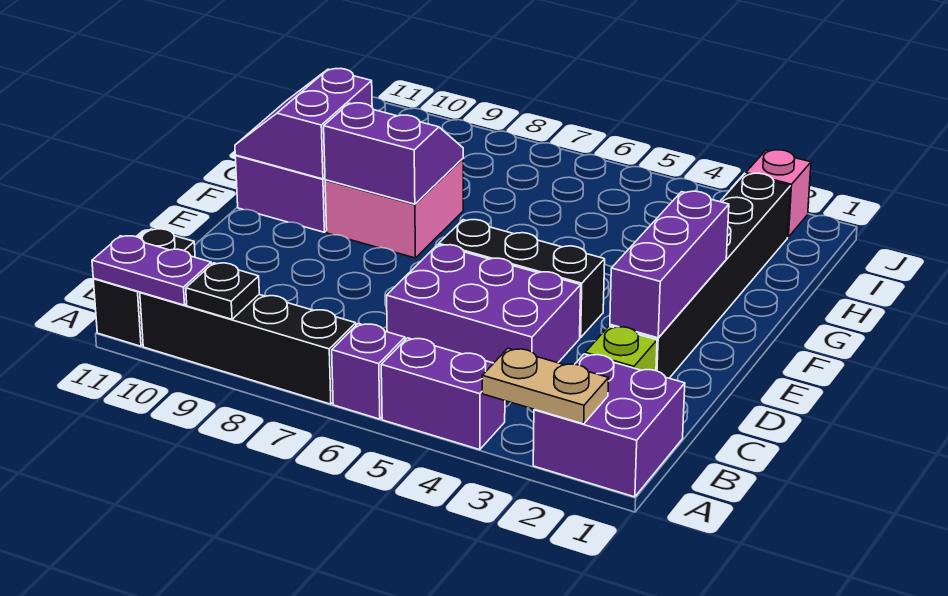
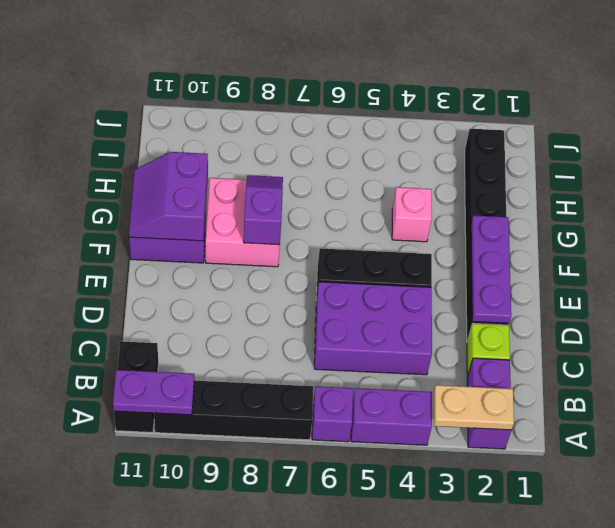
purple 2x2 brick [533,354,685,497] -> purple 1x2 brick [467,358,512,449]
black 1x1 plate [186,263,259,319] -> none
purple 1x3 brick [610,191,729,338] -> purple 1x3 plate [471,215,511,323]
purple 2x2 slope [324,103,463,204] -> purple 1x2 slope [244,175,283,245]
pink 1x1 brick [746,150,811,237] -> pink 1x1 brick moved to [392,187,432,242]

